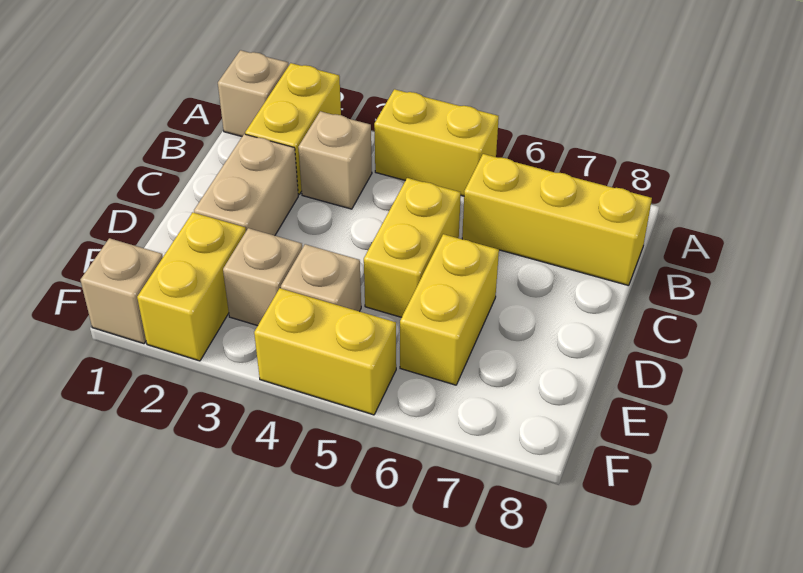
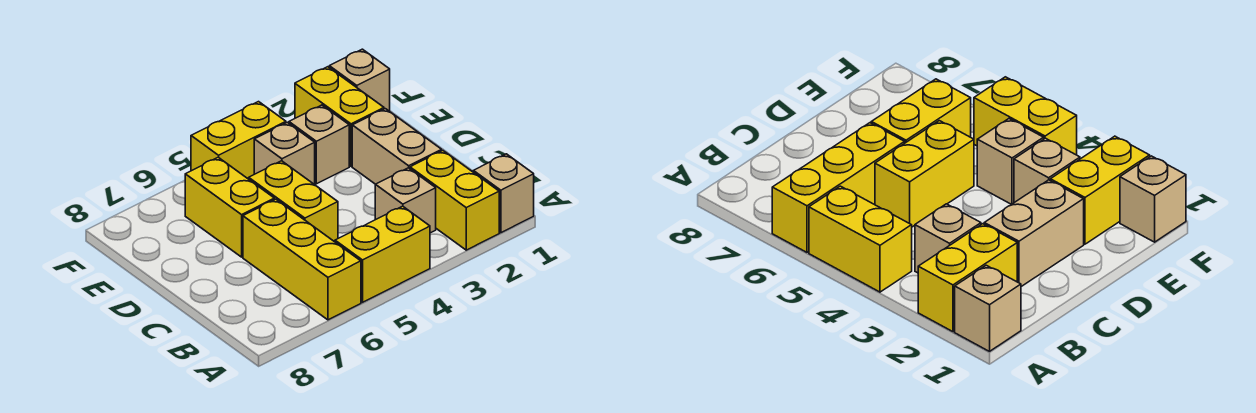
yellow 1x3 brick [462,154,652,286] -> yellow 1x3 brick turned to [243,199,361,320]

